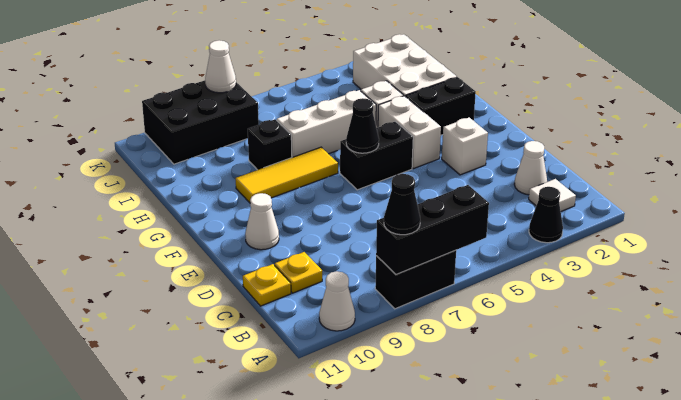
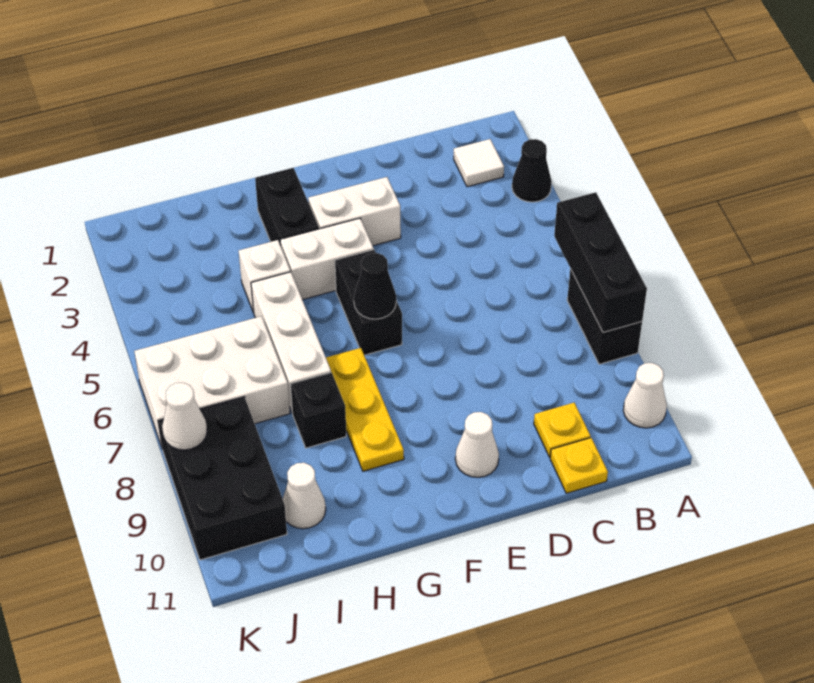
black 1x1 cone [384,174,420,235] -> none
white 1x1 cone [514,141,547,195] -> white 1x1 cone moved to [283,463,326,529]
white 1x1 brick [442,118,488,175] -> white 1x2 brick [308,177,401,246]
yellow 1x3 tile [236,147,338,203] -> yellow 1x3 plate [326,348,404,471]
white 2x3 brick [353,34,457,97] -> white 2x3 brick moved to [134,316,290,447]

